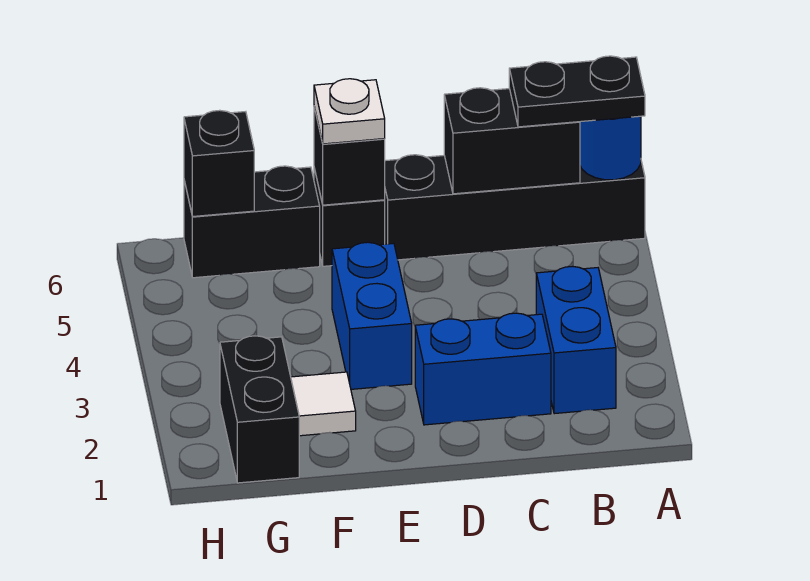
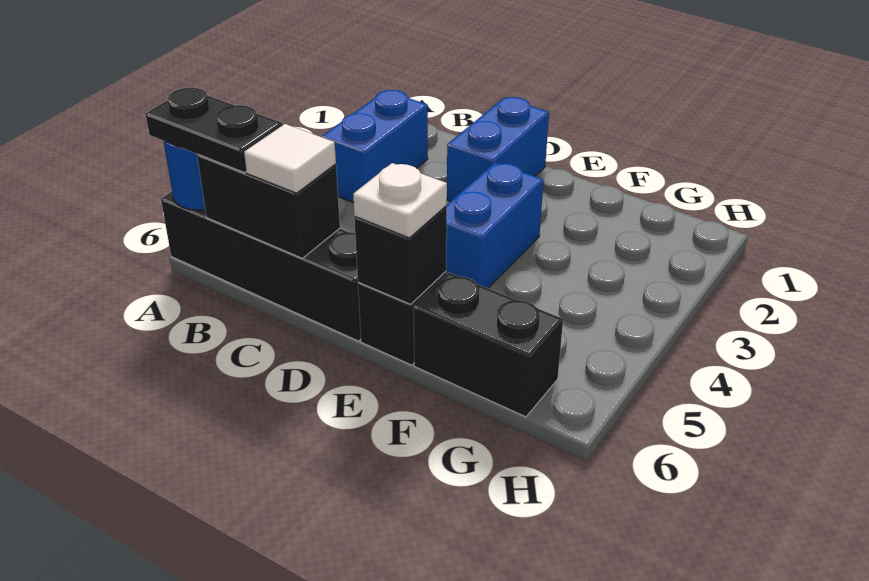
blue 1x2 brick [415,313,551,425] -> blue 1x2 brick turned to [447,97,549,201]
white 1x1 tile [291,372,356,436] -> white 1x1 tile moved to [244,124,336,193]
black 1x2 brick [220,336,299,483] -> none
black 1x1 brick [184,110,254,217] -> none

